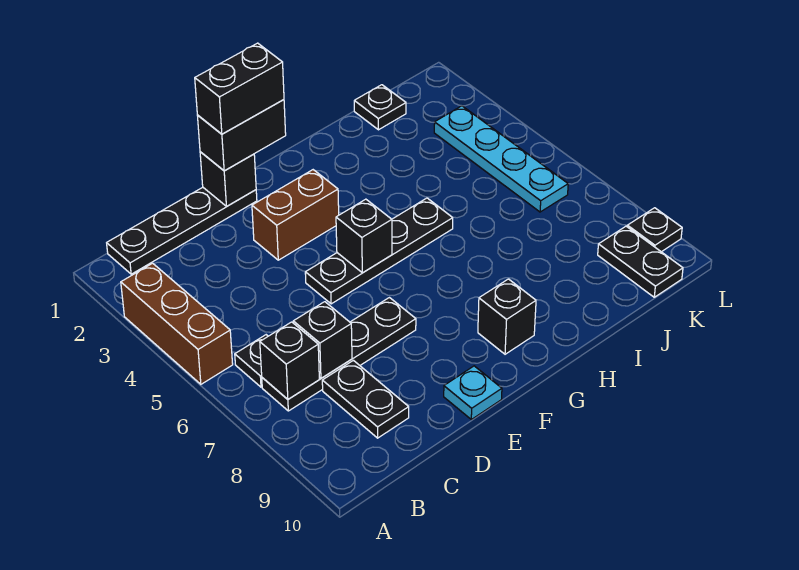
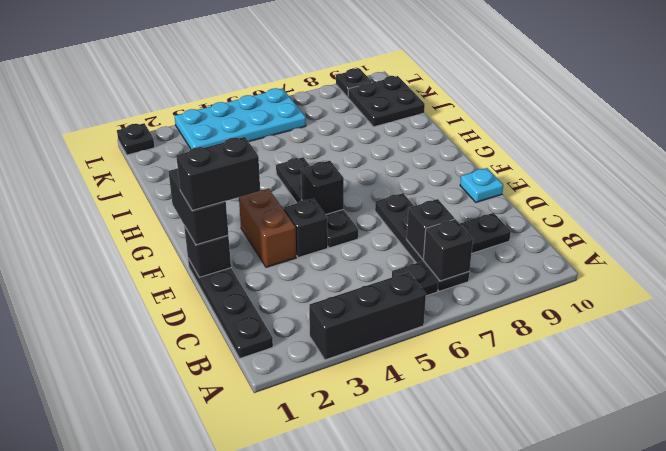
brown 1x3 brick [121,263,233,384] -> black 1x3 brick [309,272,426,360]
black 1x2 brick [195,43,284,134] -> black 1x2 brick turned to [176,137,260,210]
black 1x1 brick [478,279,536,354] -> black 1x1 brick moved to [284,199,328,258]
black 1x1 plate [354,85,406,130] -> black 1x1 plate moved to [117,123,155,155]
cyan 1x4 plate [434,106,568,212] -> cyan 2x4 plate [175,88,306,149]
black 1x2 plate [598,226,683,297] -> black 2x2 plate [348,76,425,127]

